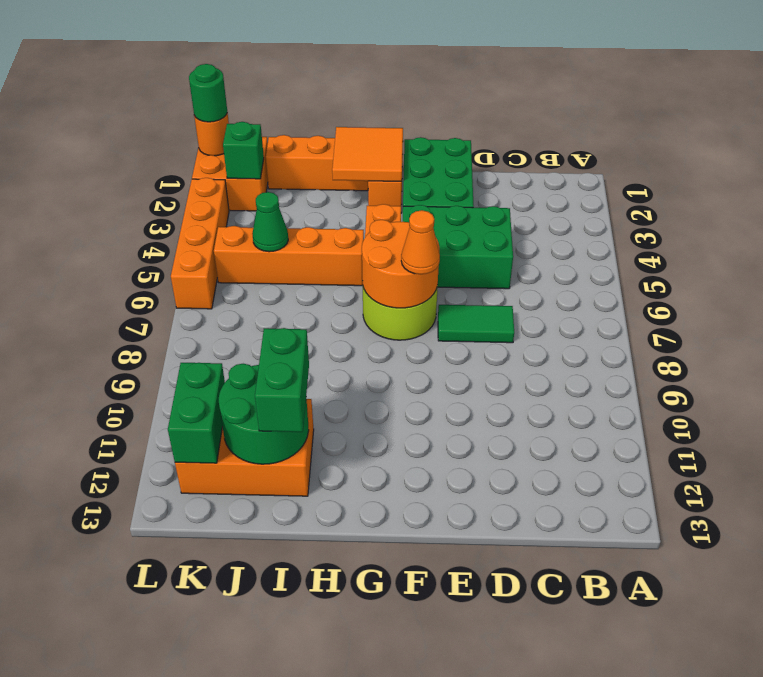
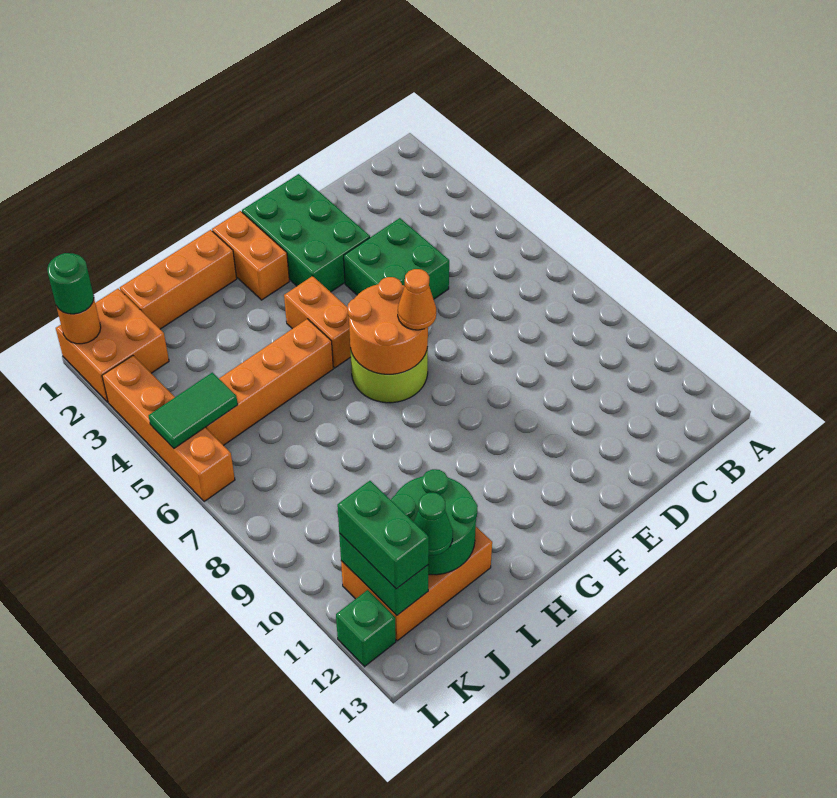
green 2x3 brick [403,205,513,289] -> green 2x2 brick [344,218,449,299]
green 1x2 tile [438,305,514,343] -> green 1x2 tile moved to [149,372,238,448]
orange 2x2 tile [332,127,403,182] -> none
green 1x2 brick [255,328,309,432] -> green 1x2 brick moved to [337,481,429,589]
green 1x1 cone [252,192,288,252] -> green 1x1 cone moved to [414,493,453,555]
green 1x1 brick [223,122,264,179] -> green 1x1 brick moved to [336,590,396,667]

